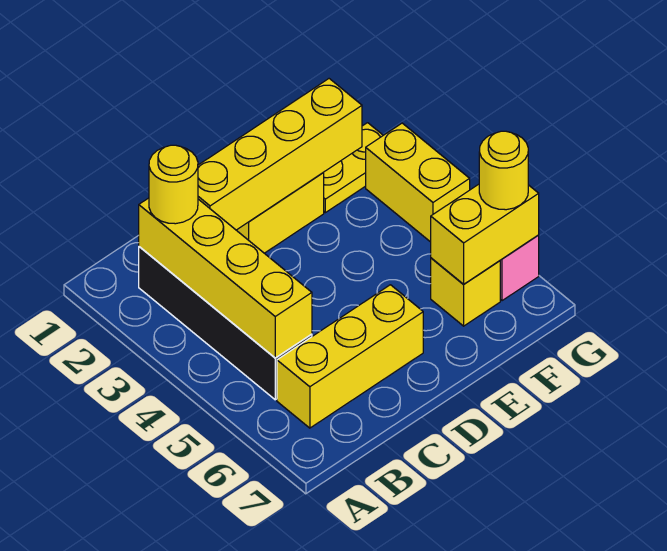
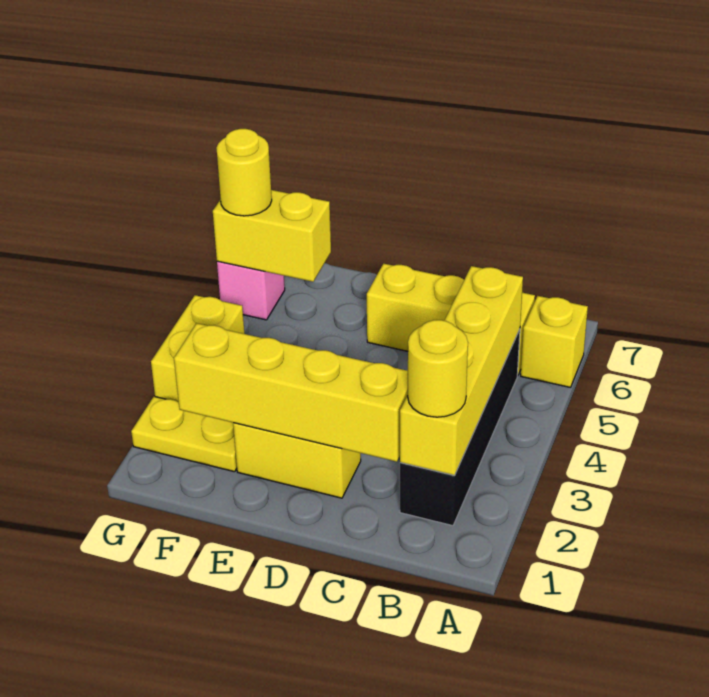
yellow 1x1 brick [431,258,500,326] -> yellow 1x1 brick moved to [521,296,588,387]

